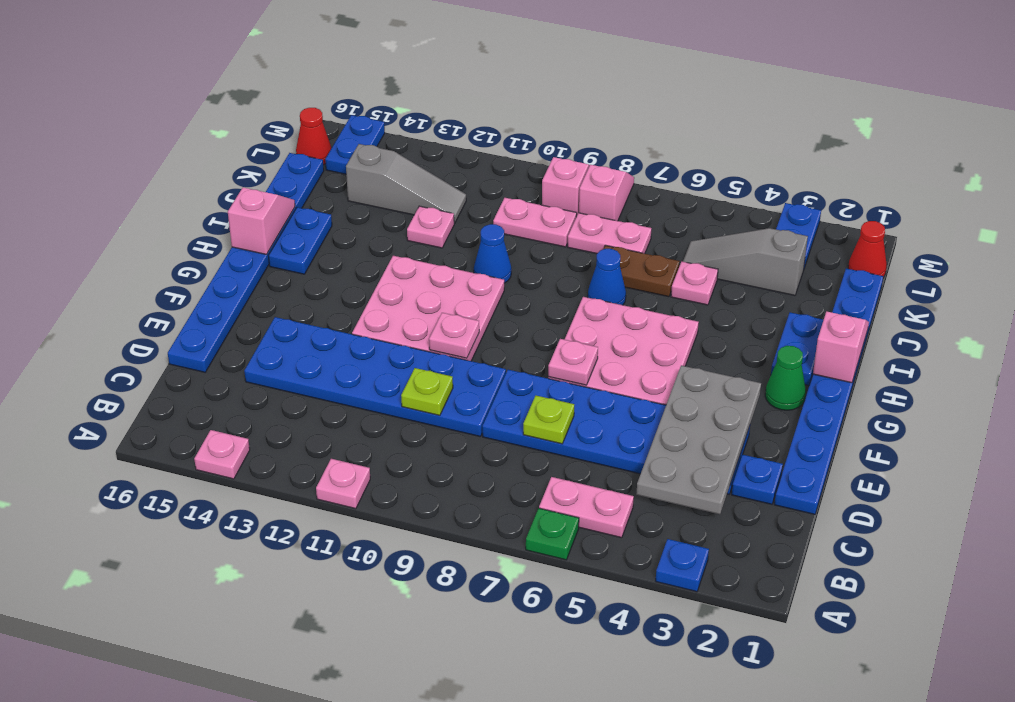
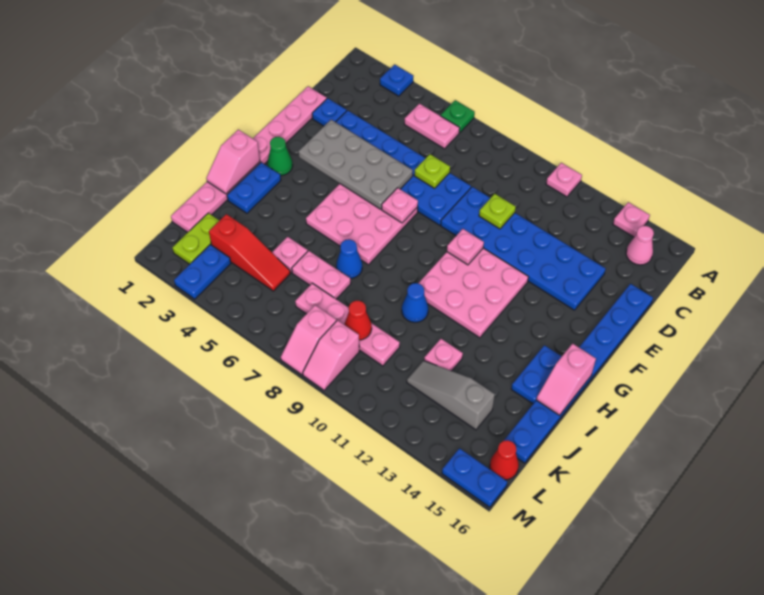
none -> pink 1x1 cone [626,226,654,265]
grey 2x4 plate [636,365,761,514] -> grey 2x4 plate turned to [298,120,413,209]
blue 1x8 plate [774,268,883,514] -> pink 1x8 plate [171,86,327,232]
brown 1x2 plate [604,245,680,297] -> pink 1x2 plate [292,251,351,299]
none -> lime 1x2 plate [173,213,219,264]
grey 1x3 slope [683,228,808,295] -> red 1x3 slope [209,214,290,291]
red 1x1 cone [848,221,887,278] -> red 1x1 cone moved to [345,301,372,340]
blue 1x2 plate [325,115,385,174] -> blue 1x2 plate turned to [442,448,507,507]

